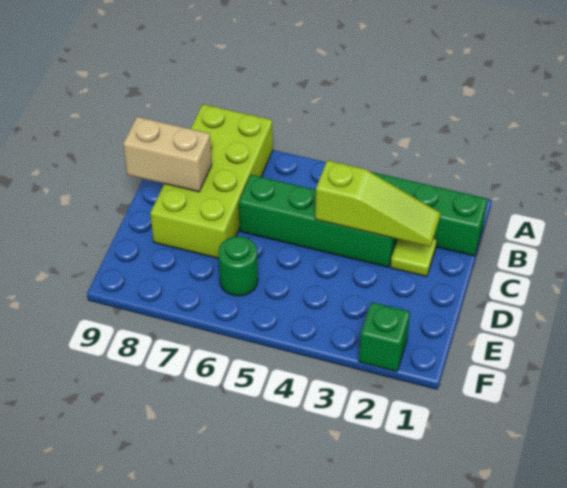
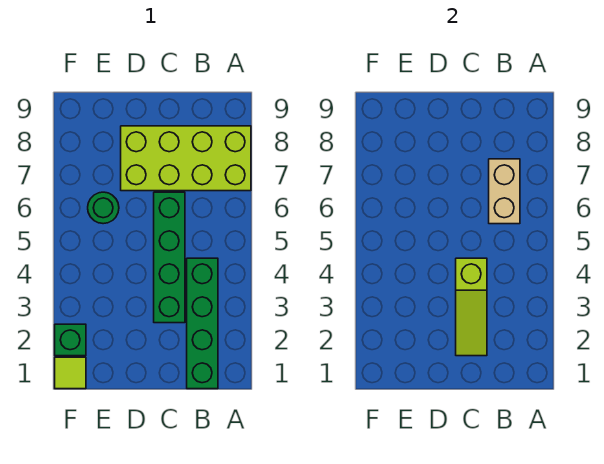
lime 1x1 tile [390,238,437,277] -> lime 1x1 tile moved to [55,357,86,389]
tan 1x2 brick [123,117,212,192] -> tan 1x2 brick moved to [489,159,520,224]

